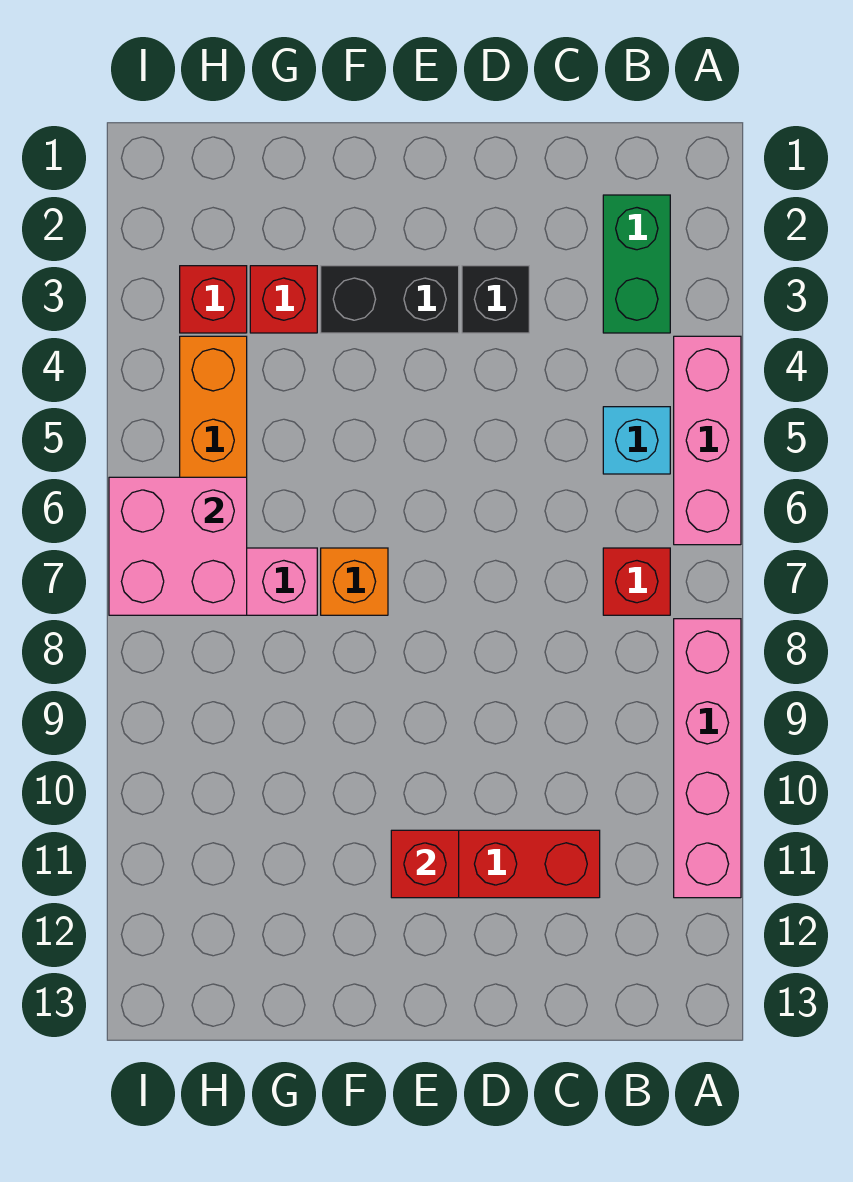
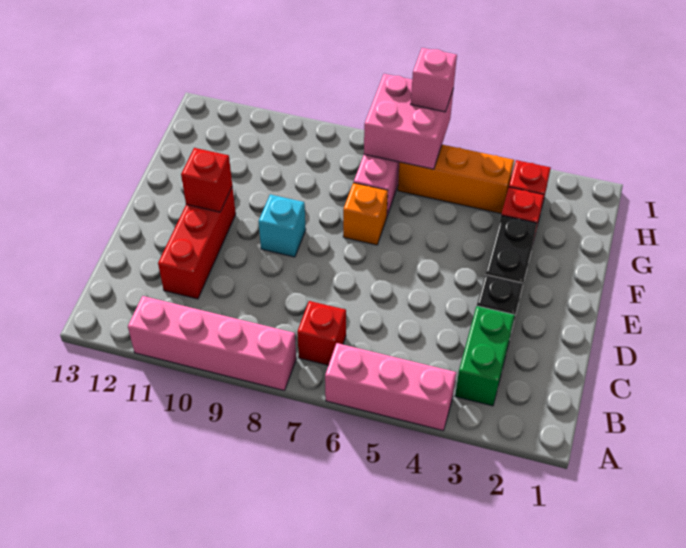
green 1x2 brick [603,195,670,333] -> green 1x2 brick turned to [455,306,514,406]
cyan 1x1 brick [603,407,670,474] -> cyan 1x1 brick moved to [259,194,306,257]
none -> pink 1x1 brick [411,48,457,112]

